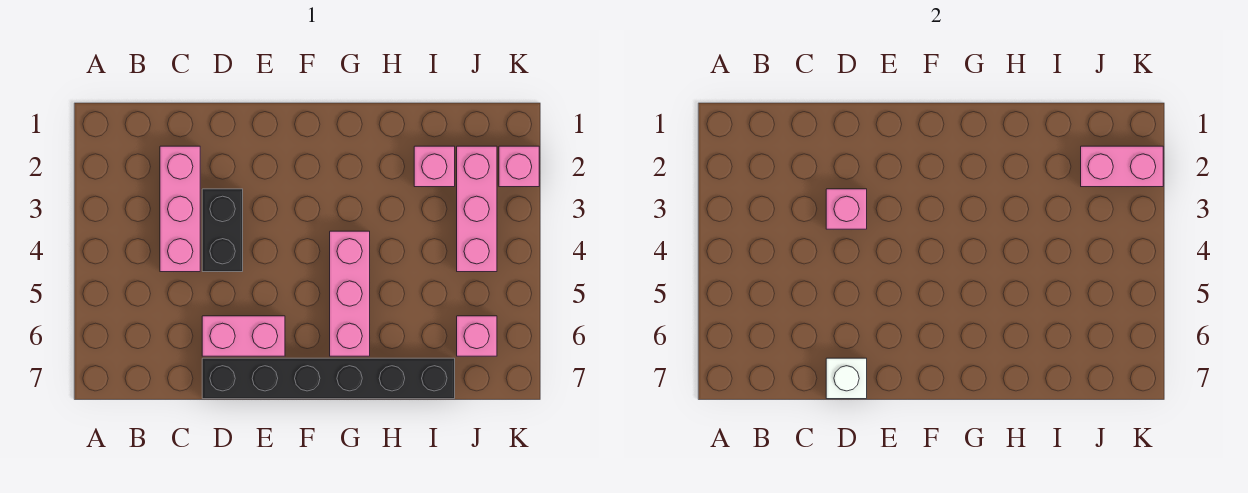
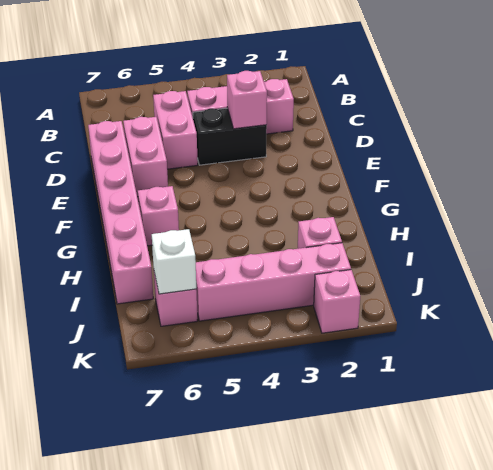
black 1x6 brick [202,358,455,399] -> pink 1x6 brick [88,121,153,304]
white 1x1 brick [826,358,867,399] -> white 1x1 brick moved to [152,229,196,294]
pink 1x3 brick [330,231,370,356] -> pink 1x1 brick [138,186,179,246]
pink 1x3 brick [457,146,497,272] -> pink 1x4 brick [196,243,351,321]
pink 1x2 brick [1081,146,1163,187] -> pink 1x2 brick moved to [153,91,198,169]

